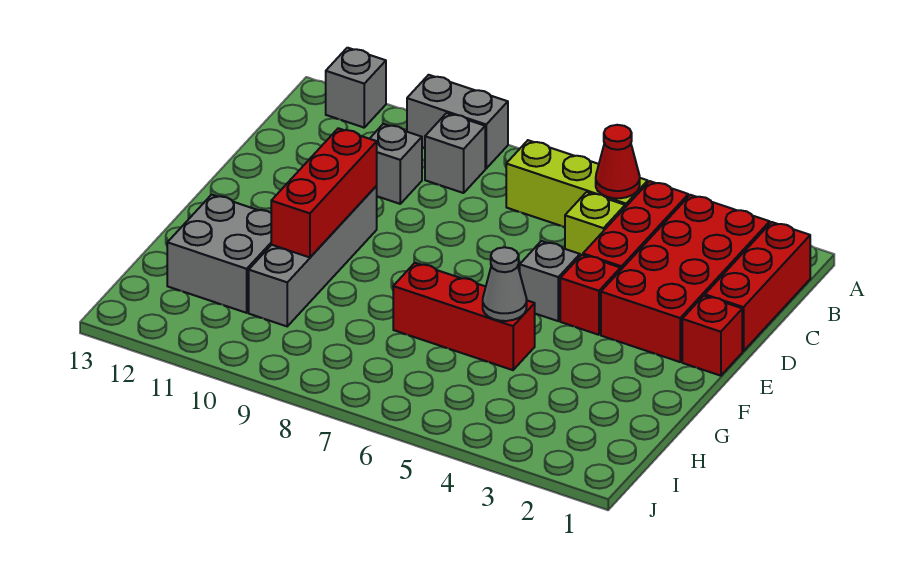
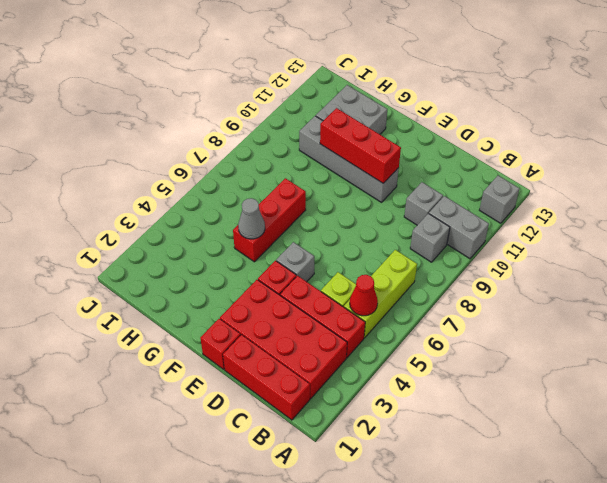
grey 1x2 brick [407,75,508,168] -> grey 1x2 brick turned to [429,196,489,259]

